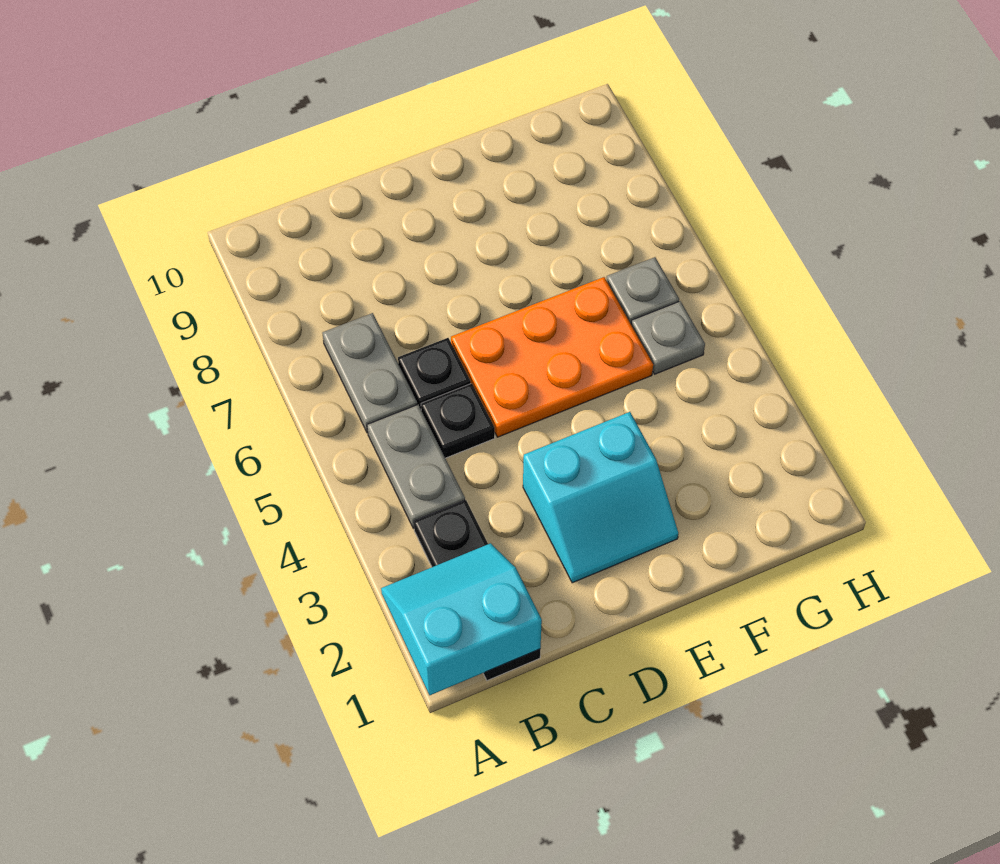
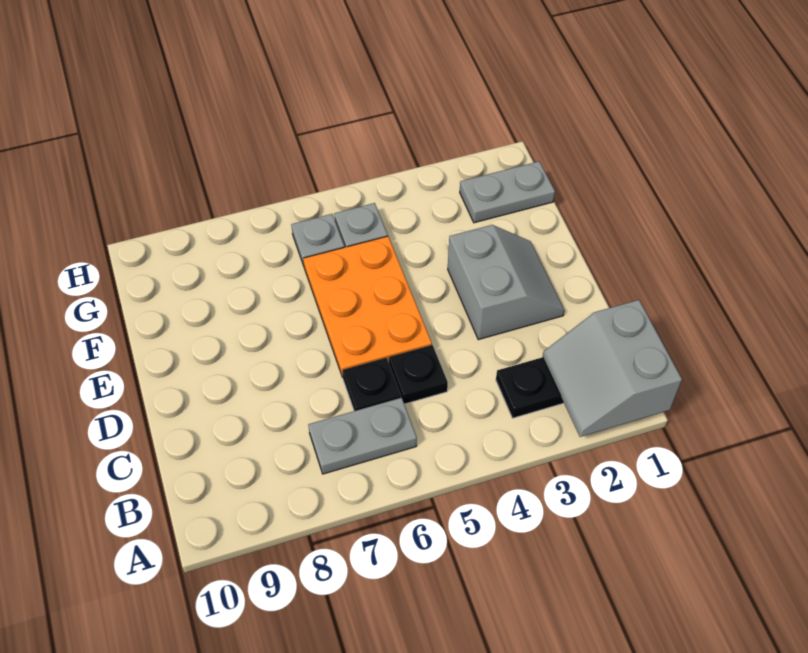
cyan 2x2 slope [381,543,542,695] -> grey 2x2 slope [543,300,682,437]
grey 1x2 plate [367,405,465,529] -> grey 1x2 plate moved to [460,161,555,223]
cyan 2x2 slope [523,412,678,583] -> grey 2x2 slope [448,225,565,340]

